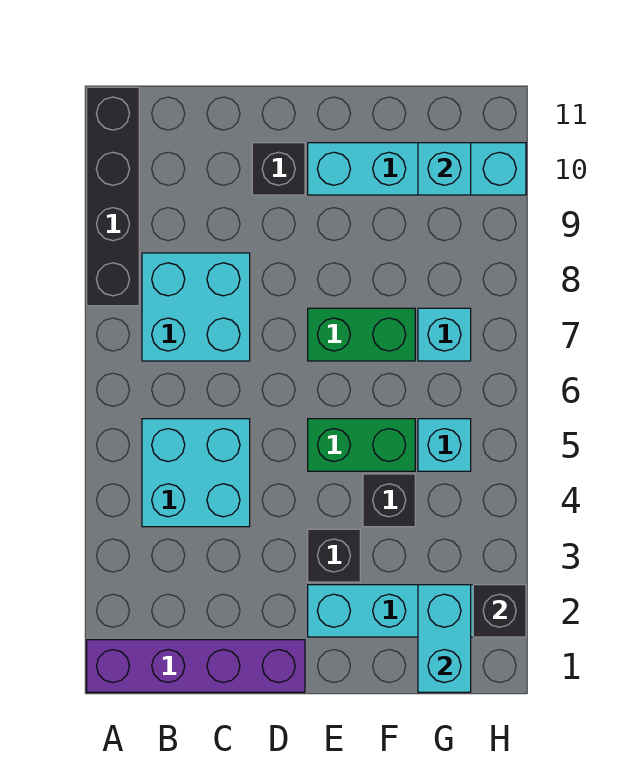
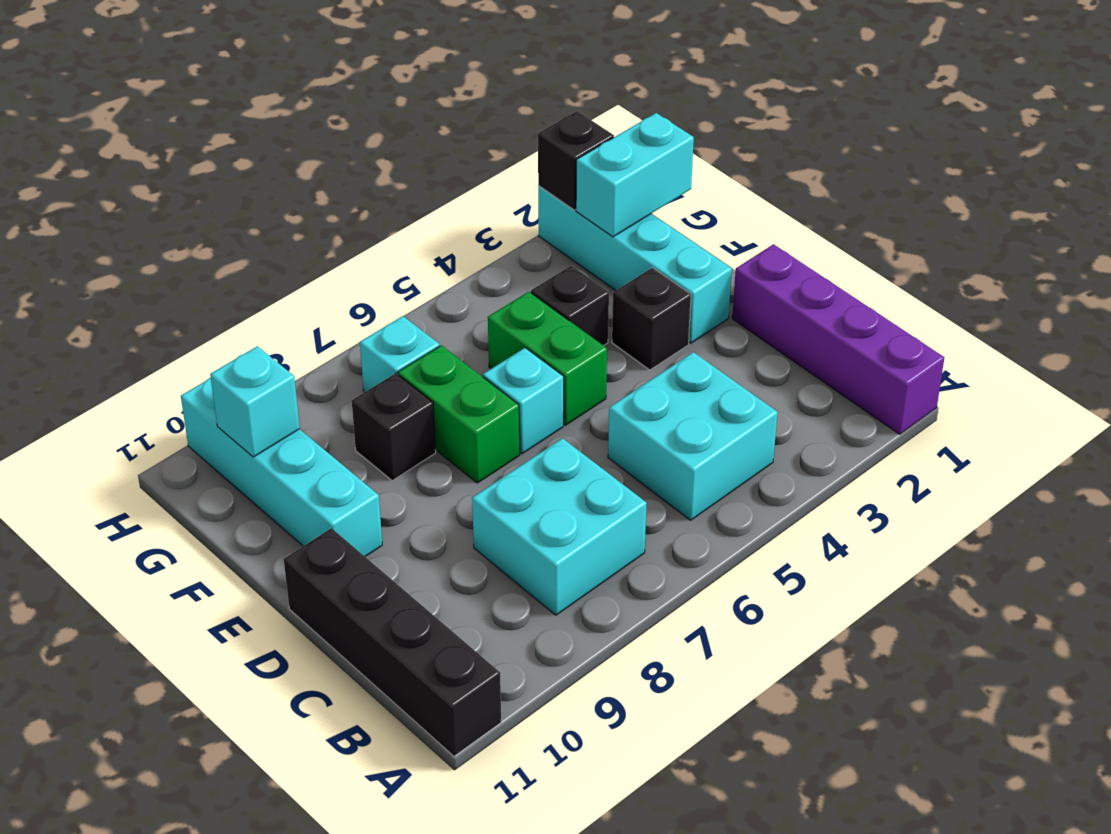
black 1x4 brick [87,87,139,306] -> black 1x4 brick turned to [284,528,501,756]
black 1x1 brick [252,143,305,195] -> black 1x1 brick moved to [352,373,436,481]
cyan 1x1 brick [418,419,471,471] -> cyan 1x1 brick moved to [483,348,564,454]

